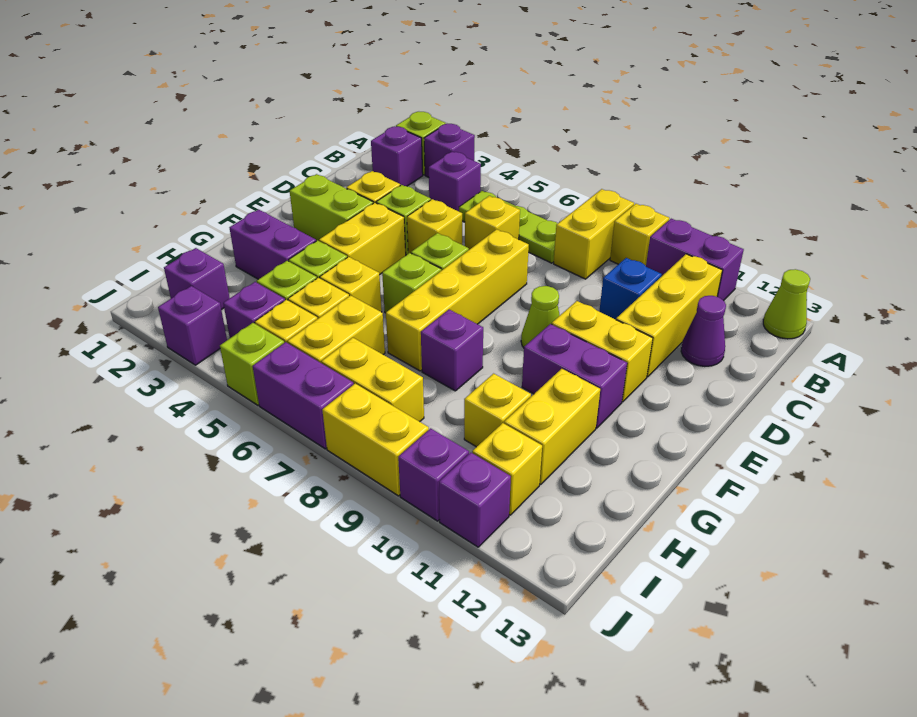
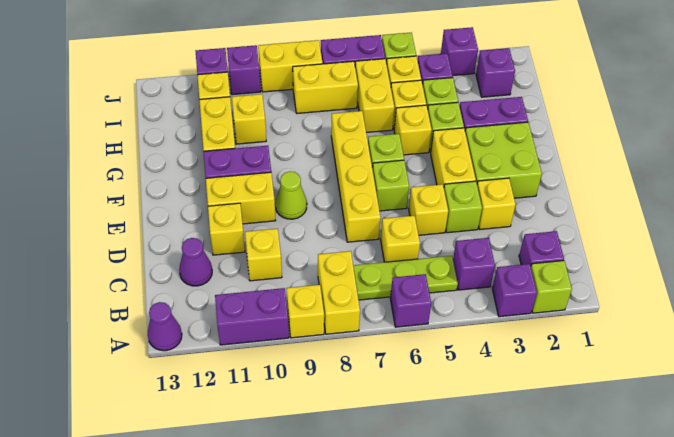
lime 1x1 cone [763,269,810,339] -> purple 1x1 cone [147,302,182,351]
yellow 1x3 brick [616,254,722,377] -> yellow 1x1 brick [208,203,245,255]
blue 1x1 brick [599,258,662,320] -> yellow 1x1 brick [245,229,282,281]
lime 1x2 brick [290,174,373,241] -> lime 2x2 brick [465,122,542,198]
purple 1x1 brick [421,310,483,391] -> purple 1x1 brick moved to [390,274,431,327]

